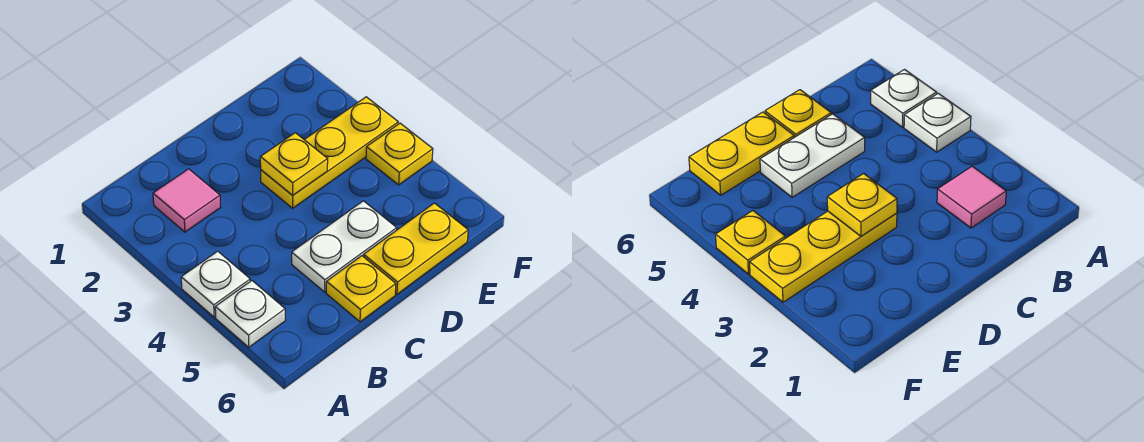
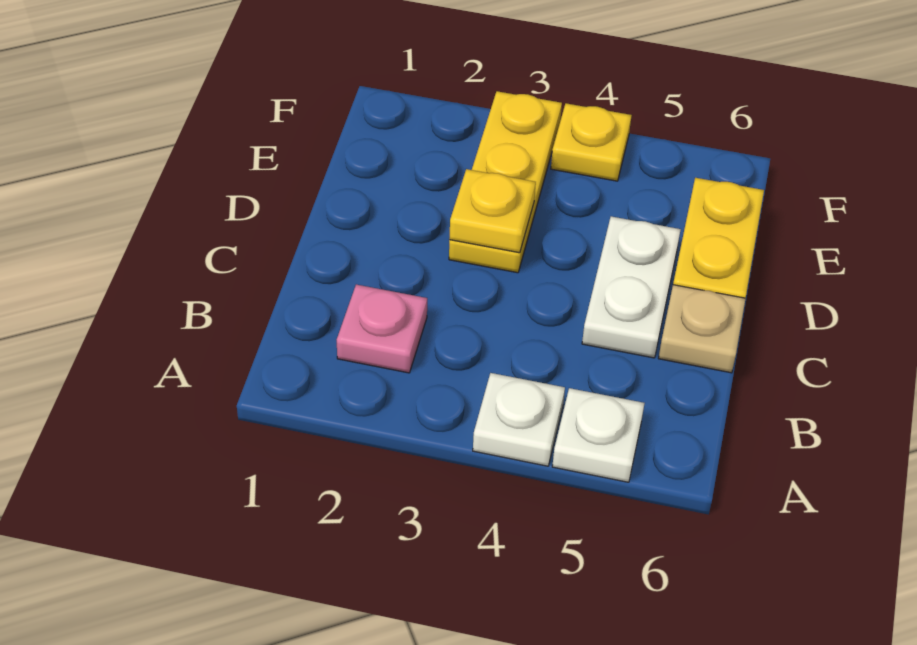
pink 1x1 tile [153,169,221,232] -> pink 1x1 plate [337,285,427,373]
yellow 1x1 plate [326,256,396,322] -> tan 1x1 plate [658,285,746,373]

